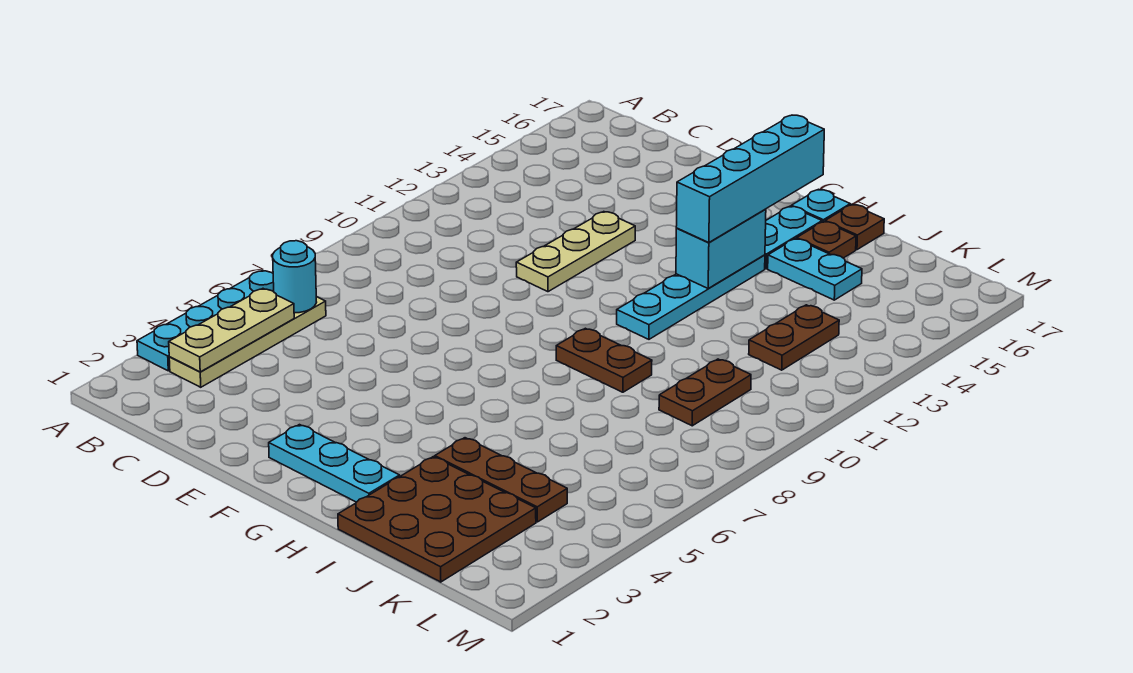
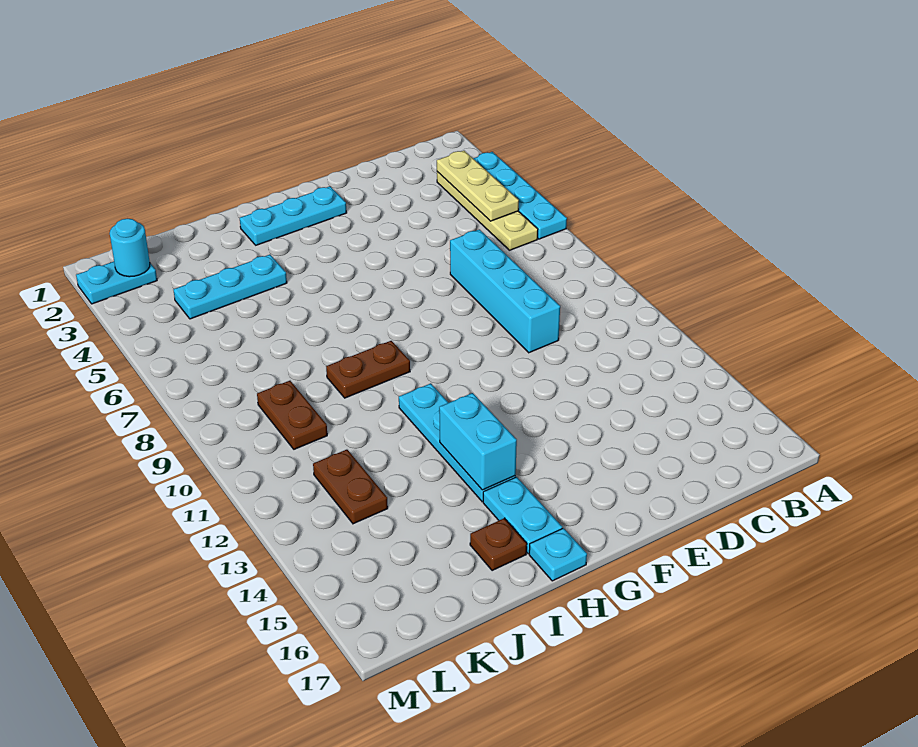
cyan 1x1 round brick [273,241,317,313] -> cyan 1x1 round brick moved to [110,219,150,277]
tan 1x3 plate [516,212,635,292] -> none
cyan 1x4 brick [676,115,824,243] -> cyan 1x4 brick moved to [450,229,560,353]
brown 3x3 plate [338,457,536,582] -> none
brown 1x3 plate [435,438,567,522] -> cyan 1x3 plate [174,255,287,319]
cyan 1x2 plate [768,239,862,300] -> cyan 1x2 plate moved to [76,262,157,304]
brown 1x1 plate [825,205,884,250] -> none

